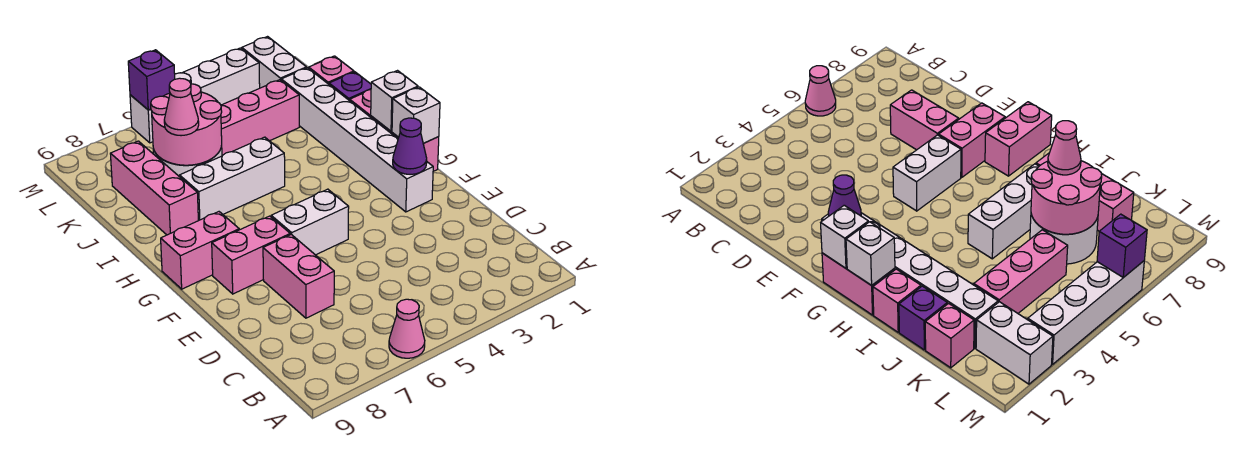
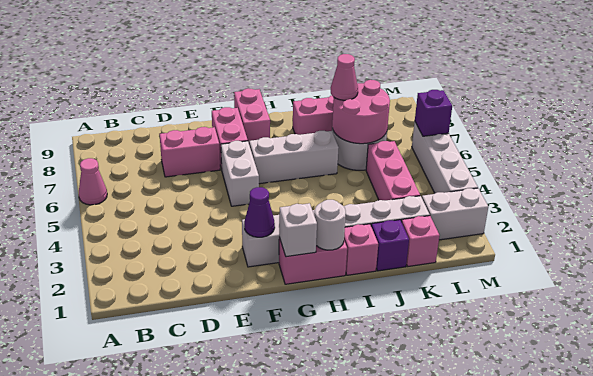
white 1x1 brick [371,71,418,131] -> white 1x1 round brick [314,200,346,250]
white 1x3 brick [180,137,285,221] -> white 1x3 brick turned to [249,131,339,184]

